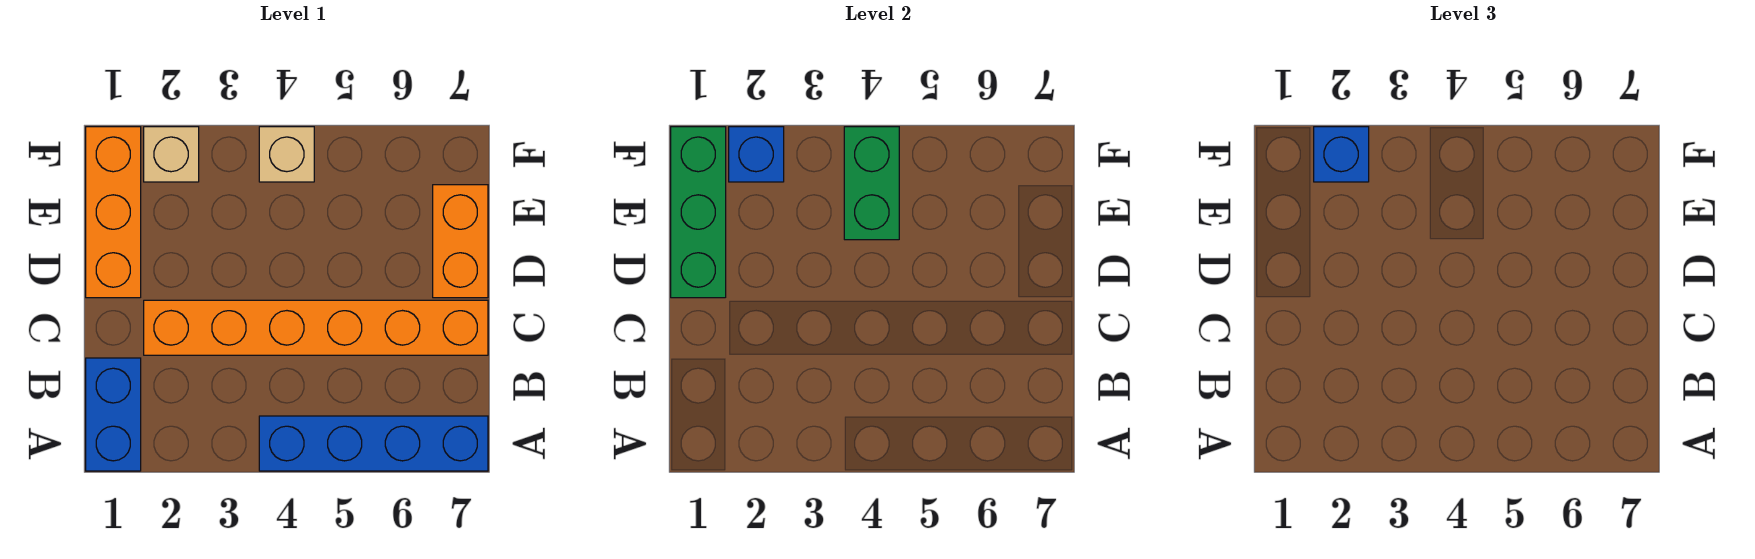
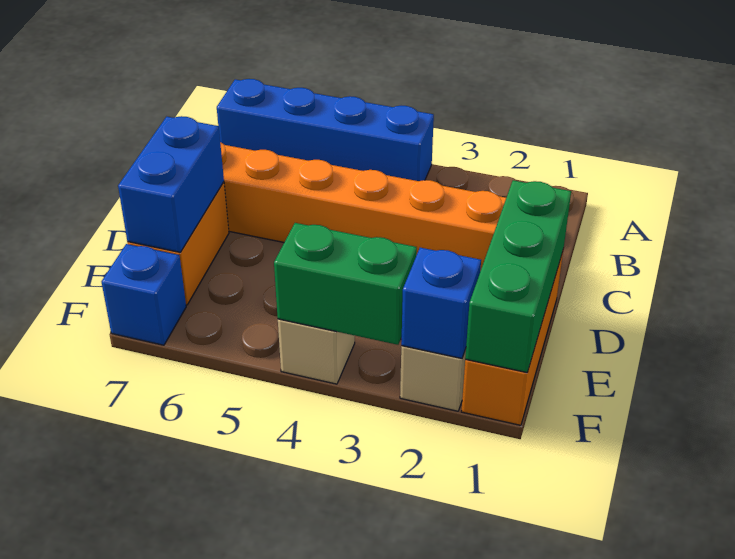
blue 1x2 brick [86,358,141,471] -> blue 1x2 brick moved to [118,116,224,252]
green 1x2 brick [844,127,899,240] -> green 1x2 brick turned to [274,223,417,345]
blue 1x1 brick [1314,127,1369,182] -> blue 1x1 brick moved to [102,244,186,345]

